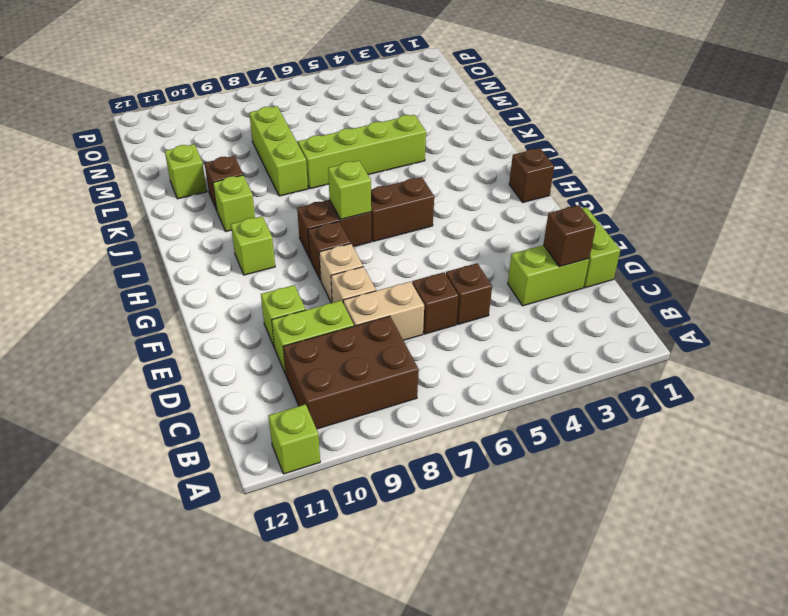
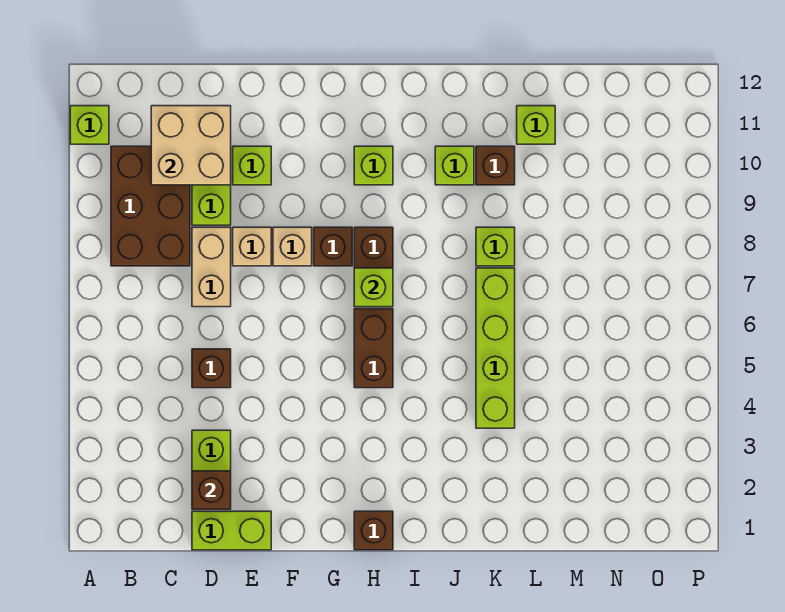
none -> tan 2x2 brick [151,106,231,185]
brown 1x1 brick [412,272,459,334] -> none
lime 1x3 brick [249,106,308,196] -> lime 1x1 brick [476,227,515,266]

